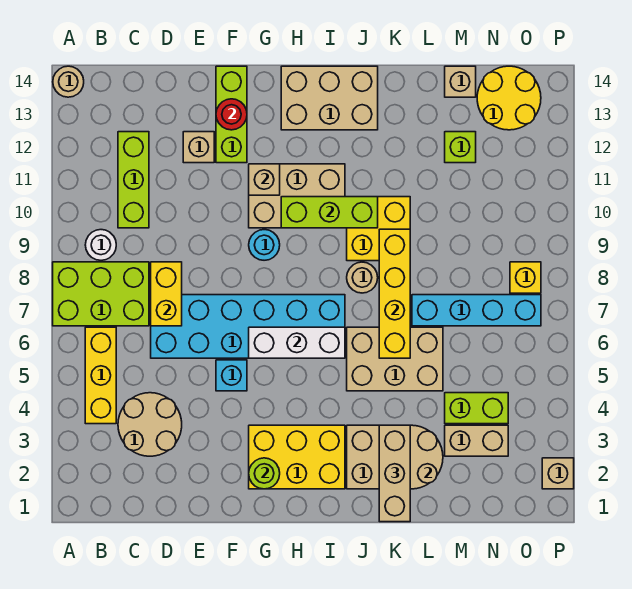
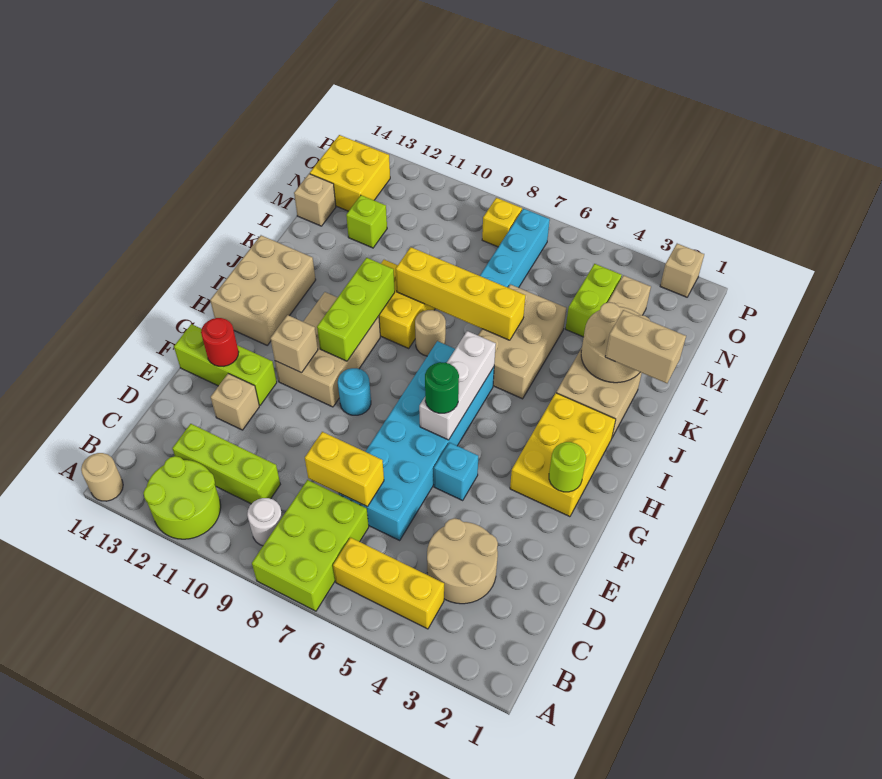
none -> lime 2x2 round brick [143,456,221,539]
none -> green 1x1 round brick [425,362,459,413]
tan 1x3 brick [379,425,410,522] -> tan 1x2 brick [605,310,686,383]
yellow 2x2 round brick [477,66,541,130] -> yellow 2x2 brick [310,135,390,211]

